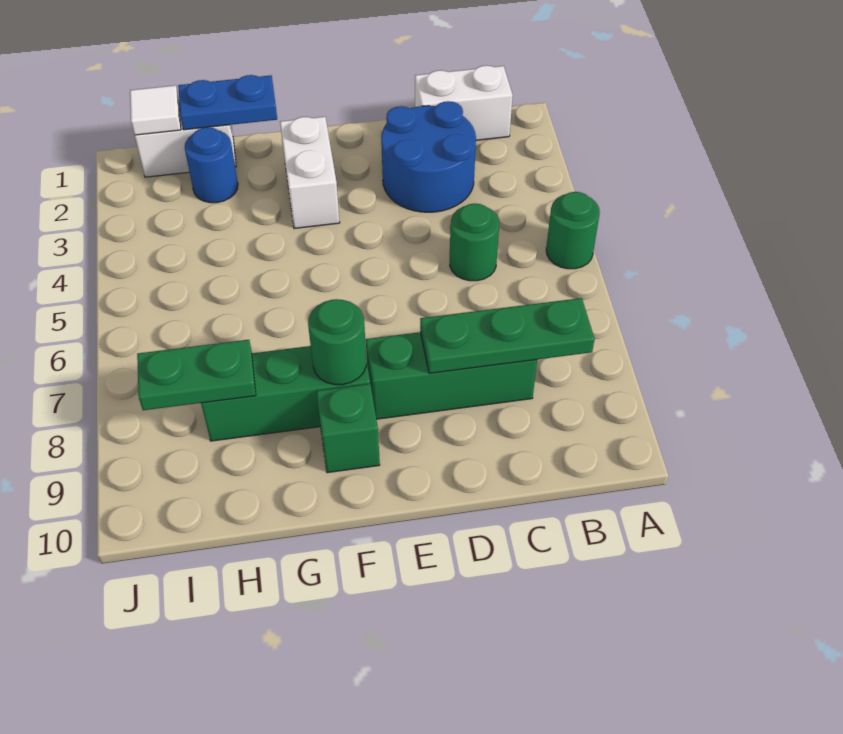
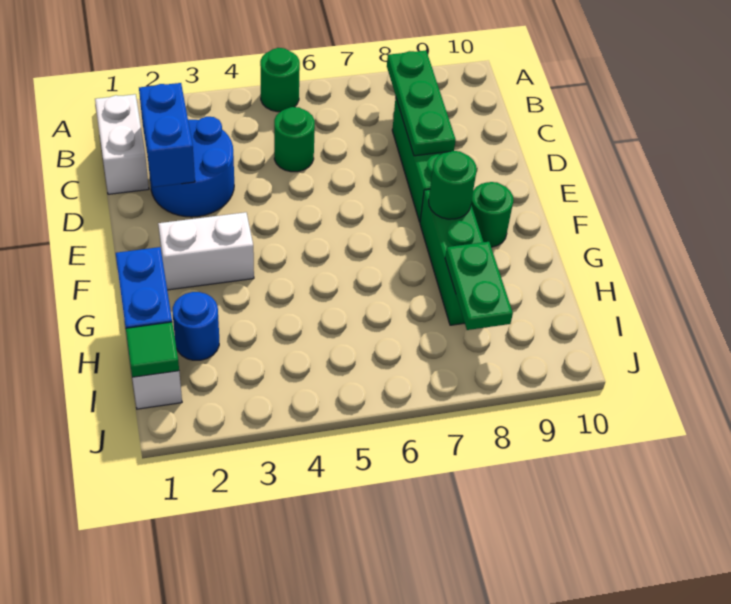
none -> blue 1x2 brick [139,83,195,187]
green 1x1 brick [316,384,380,473] -> green 1x1 round brick [471,182,513,247]
white 1x1 tile [130,85,181,135] -> green 1x1 tile [126,322,179,377]

